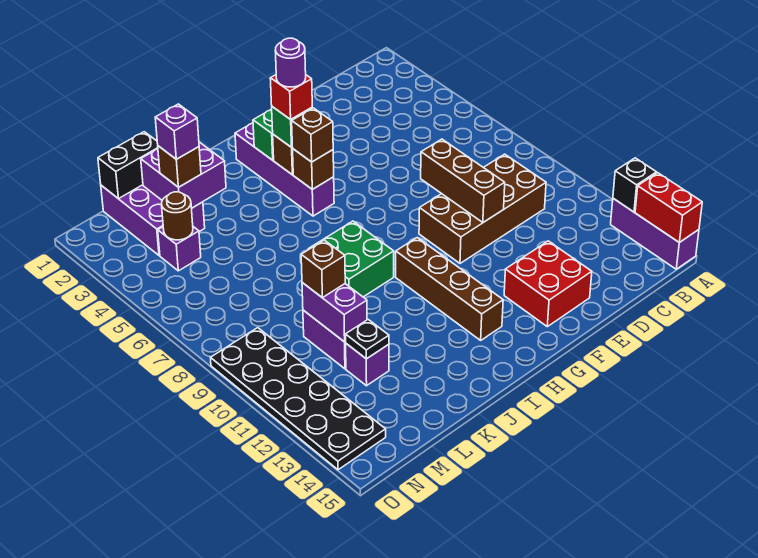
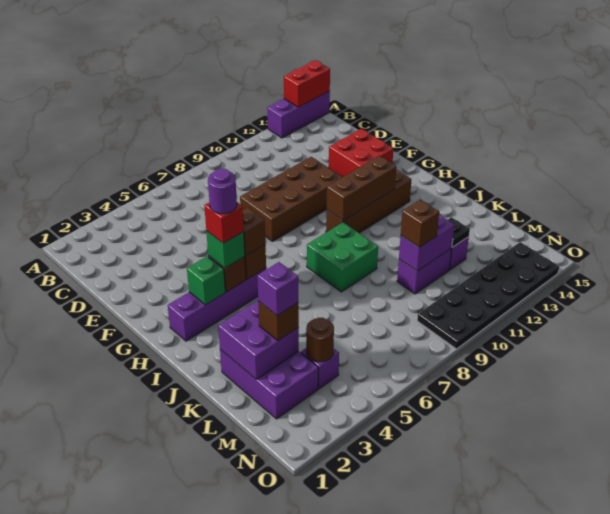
black 1x1 brick [613,158,657,212] -> none
brown 2x4 brick [419,154,546,263] -> brown 2x4 brick turned to [240,157,342,241]
brown 1x3 brick [421,139,505,222] -> brown 1x3 brick moved to [327,156,396,221]
purple 2x3 brick [101,185,205,255] -> purple 2x3 brick turned to [220,349,318,419]
black 1x2 brick [98,132,158,199] -> none

